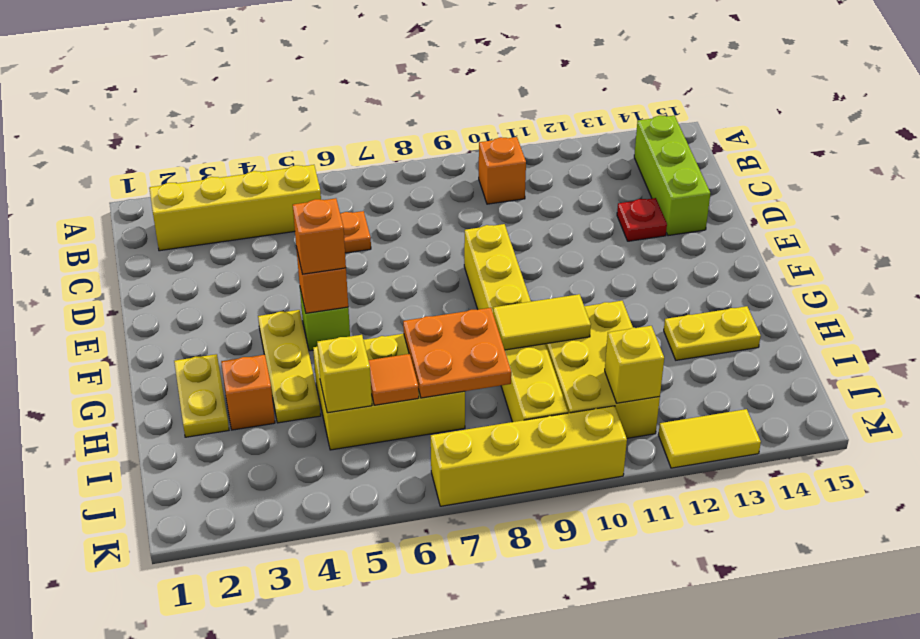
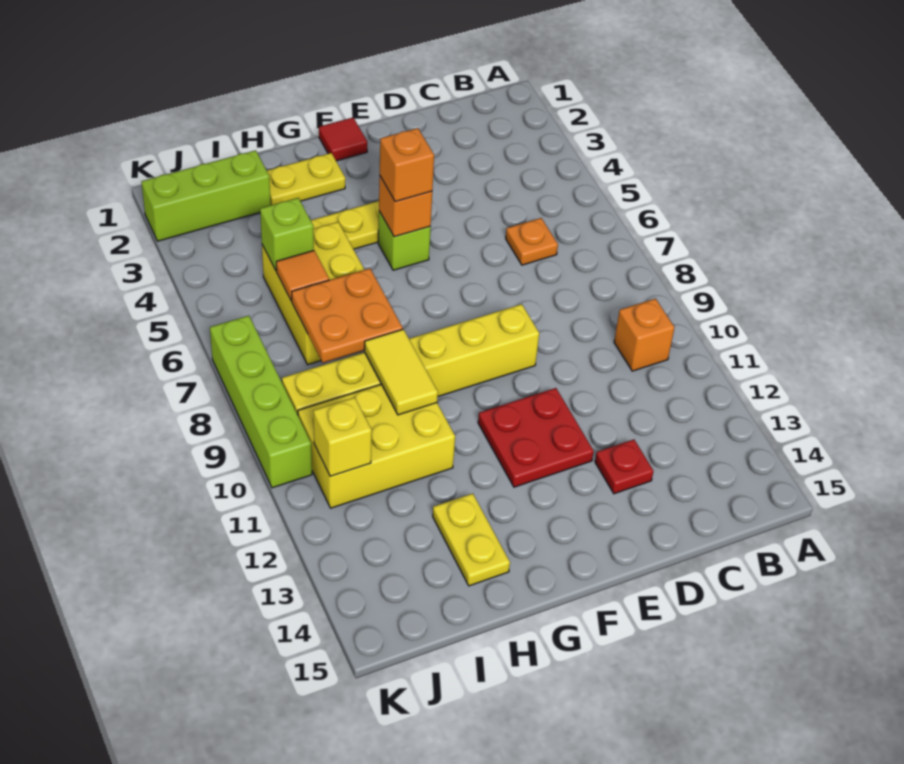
yellow 1x4 brick [149,165,321,251] -> none
lime 1x3 brick [634,116,710,236] -> lime 1x3 brick moved to [141,150,271,241]
none -> red 2x2 plate [478,388,594,487]
none -> red 1x1 tile [319,118,367,161]
orange 1x1 brick [221,355,275,430] -> none
yellow 1x1 brick [317,335,372,413] -> lime 1x1 brick [260,198,314,271]
yellow 1x4 brick [431,406,627,506] -> lime 1x4 brick [210,316,312,488]
yellow 1x2 tile [658,409,761,468] -> none

